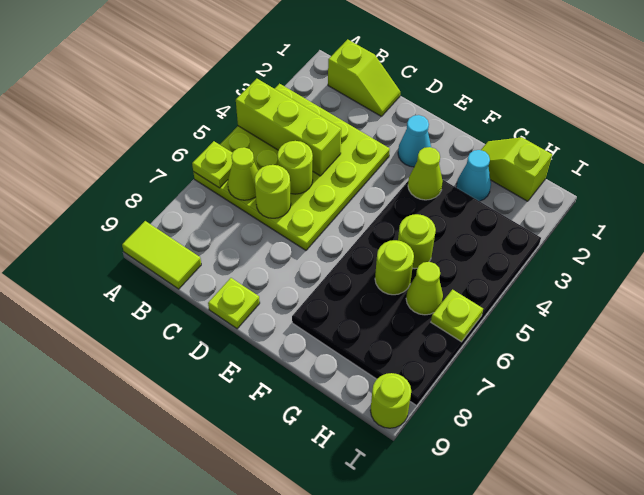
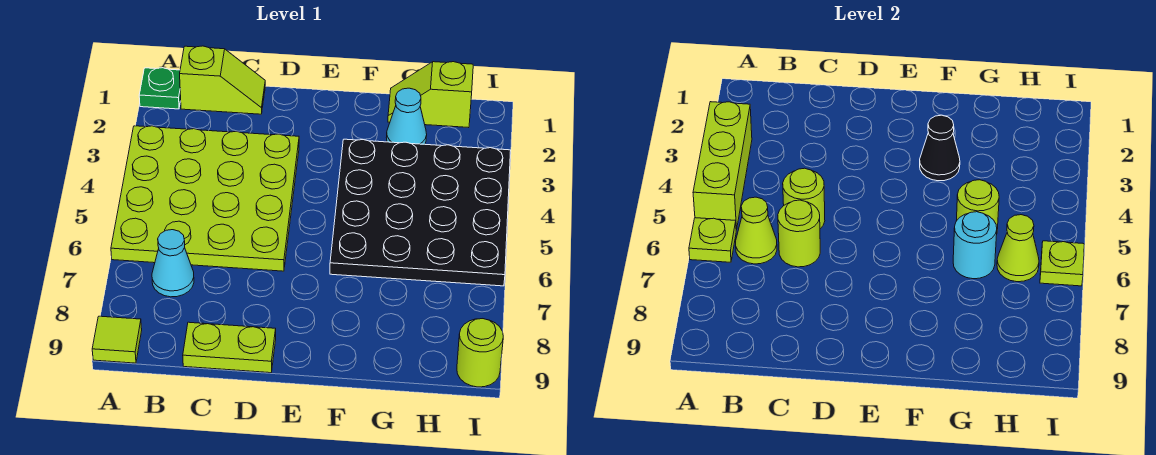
none -> green 1x1 plate [139,68,181,109]
lime 1x3 brick [236,79,341,176] -> lime 1x3 brick turned to [693,102,752,230]
lime 1x2 tile [122,221,201,289] -> lime 1x1 tile [92,316,142,363]
lime 1x1 plate [208,278,260,329] -> lime 1x2 plate [183,322,276,373]
cyan 1x1 cone [398,115,431,167] -> cyan 1x1 cone moved to [152,230,194,297]
black 4x6 plate [292,180,541,405] -> black 4x4 plate [330,139,511,286]
lime 1x1 cone [408,147,443,200] -> black 1x1 cone [920,115,960,181]
lime 1x1 round brick [375,240,414,295] -> cyan 1x1 round brick [953,212,997,279]

